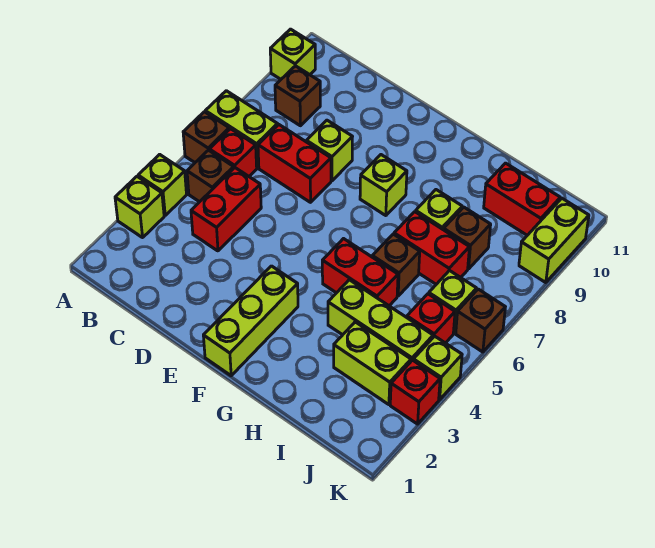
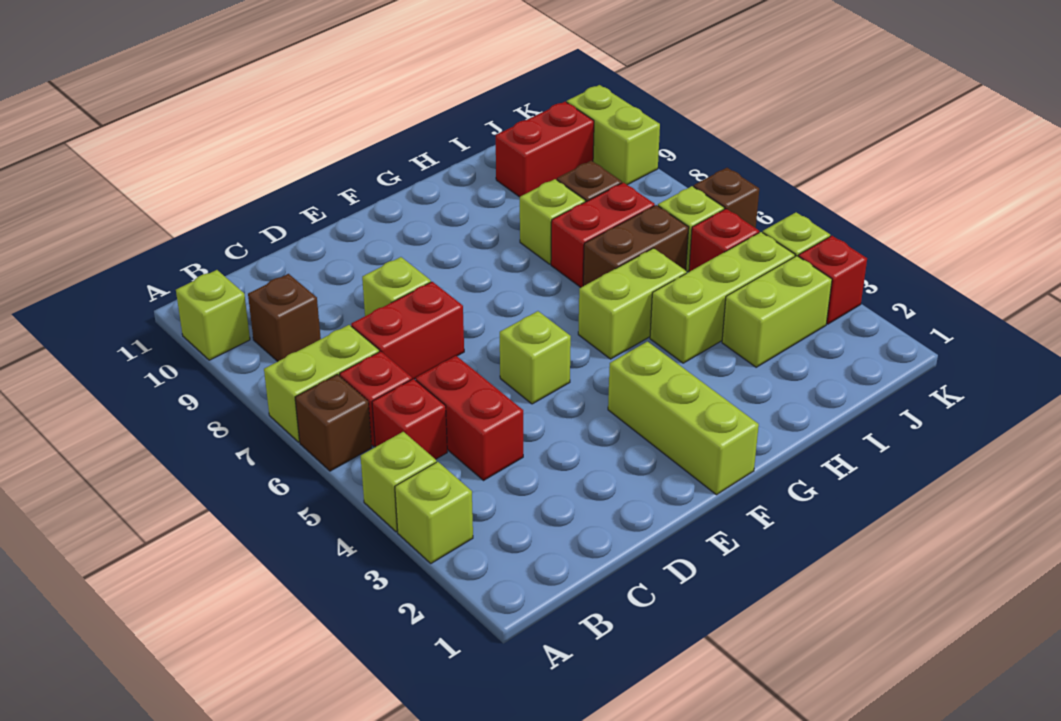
brown 1x1 brick [187,150,234,202] -> red 1x1 brick [372,379,447,459]
lime 1x1 brick [360,155,407,216] -> lime 1x1 brick moved to [500,311,571,404]
red 1x2 brick [322,239,398,306] -> lime 1x2 brick [578,248,687,359]
brown 1x1 brick [372,234,420,296] -> brown 1x2 brick [583,205,689,286]

